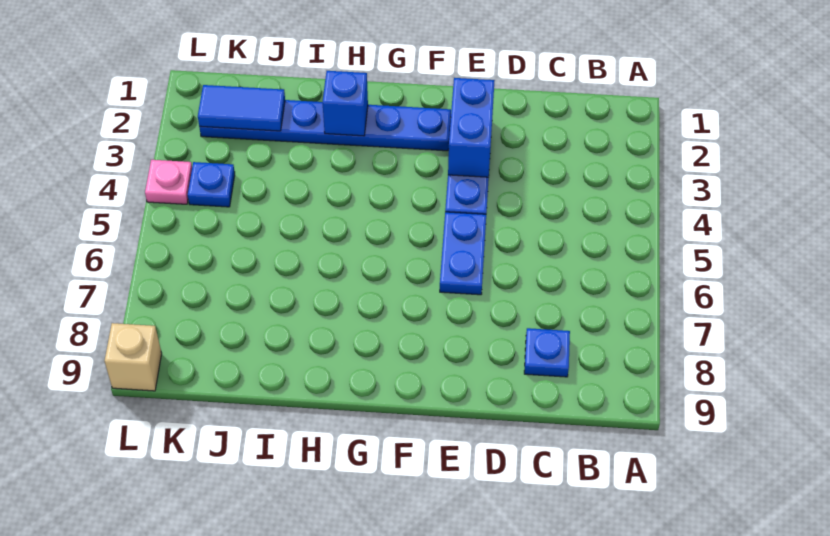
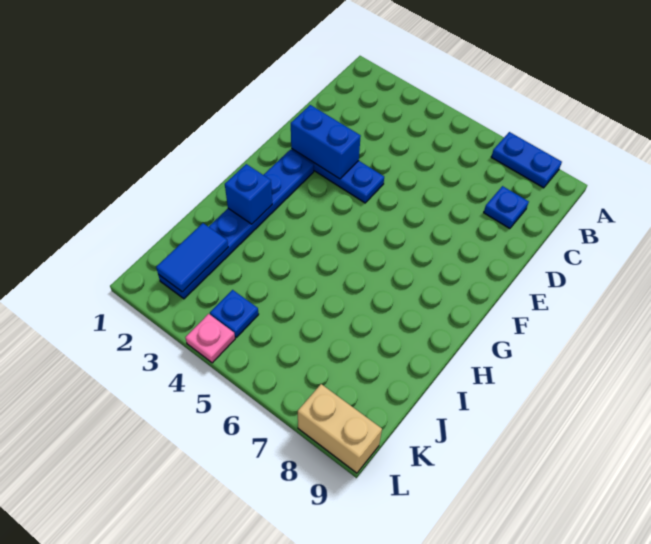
blue 1x2 plate [440,212,486,295] -> blue 1x2 plate moved to [491,132,562,188]
tan 1x1 brick [105,323,162,391] -> tan 1x2 brick [298,384,382,473]

